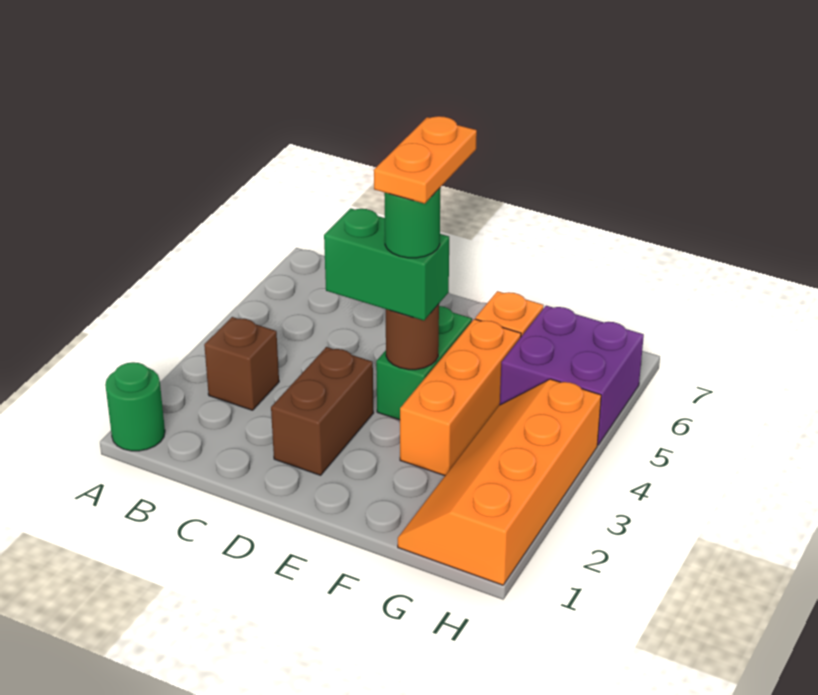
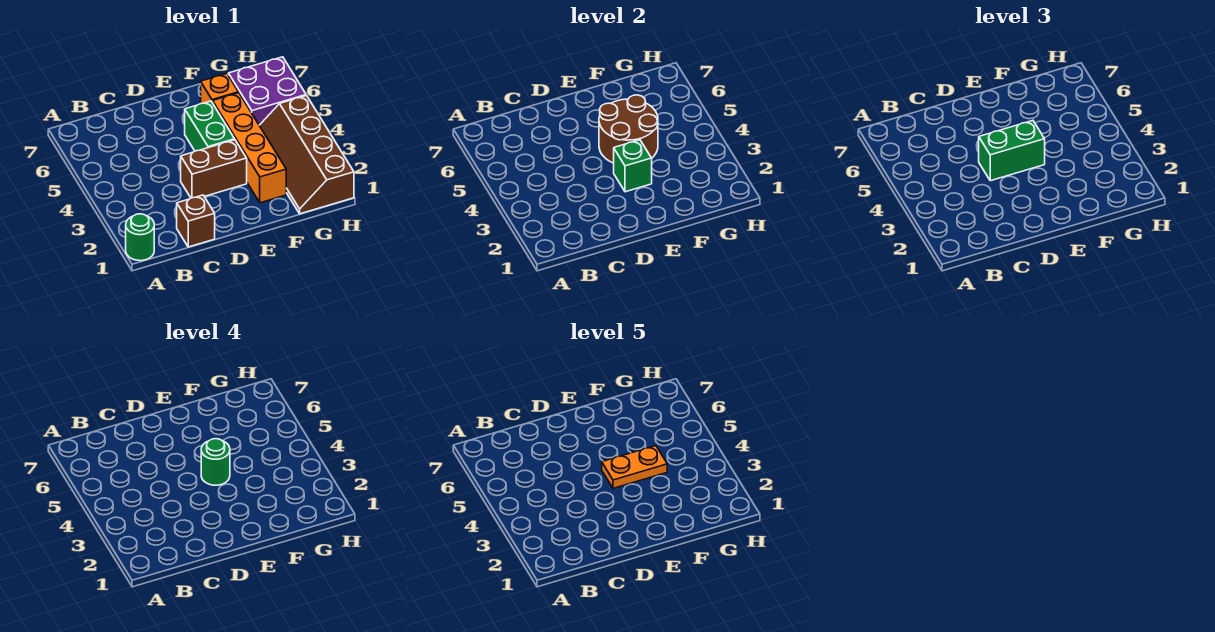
brown 1x1 brick [204,317,279,410] -> brown 1x1 brick moved to [177,195,215,247]
brown 1x2 brick [271,347,374,475] -> brown 1x2 brick turned to [181,140,247,198]
none -> green 1x1 brick [614,140,652,192]
brown 1x1 round brick [386,304,439,370] -> brown 2x2 round brick [599,95,658,163]
orange 1x2 plate [374,116,477,204] -> orange 1x2 plate turned to [602,446,667,488]
orange 1x3 brick [400,319,521,476] -> orange 1x4 brick [213,93,286,203]
orange 2x4 slope [398,379,601,585] -> brown 2x4 slope [259,96,354,214]

